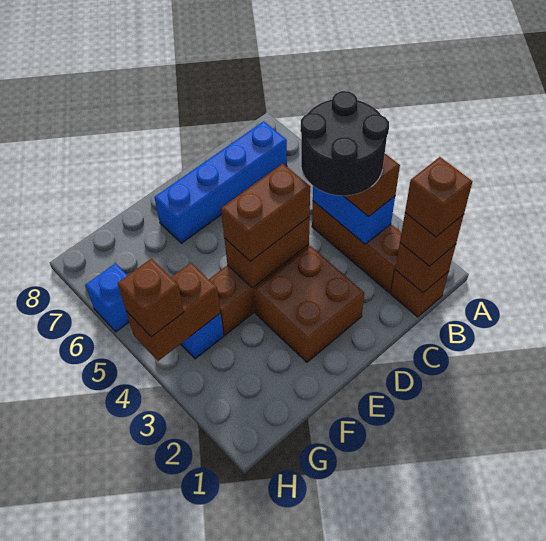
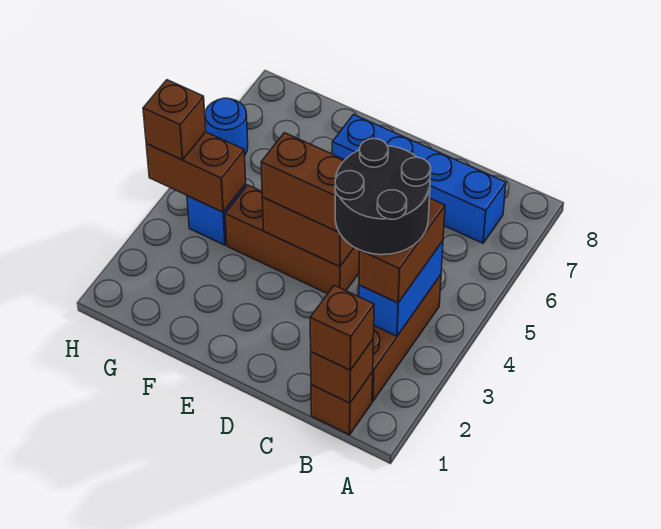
brown 1x1 brick [405,157,472,237] -> none
brown 2x2 brick [254,246,364,362] -> none
blue 1x1 brick [85,263,129,332] -> blue 1x1 round brick [205,98,248,155]

